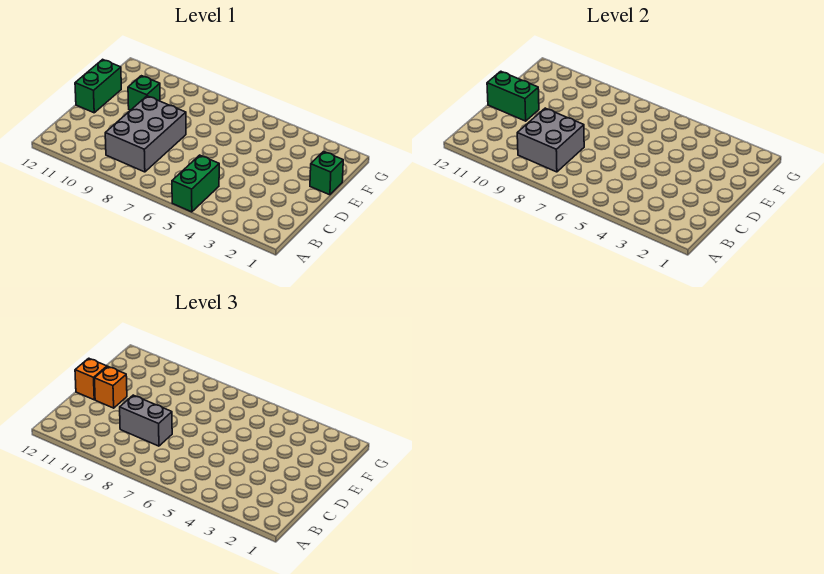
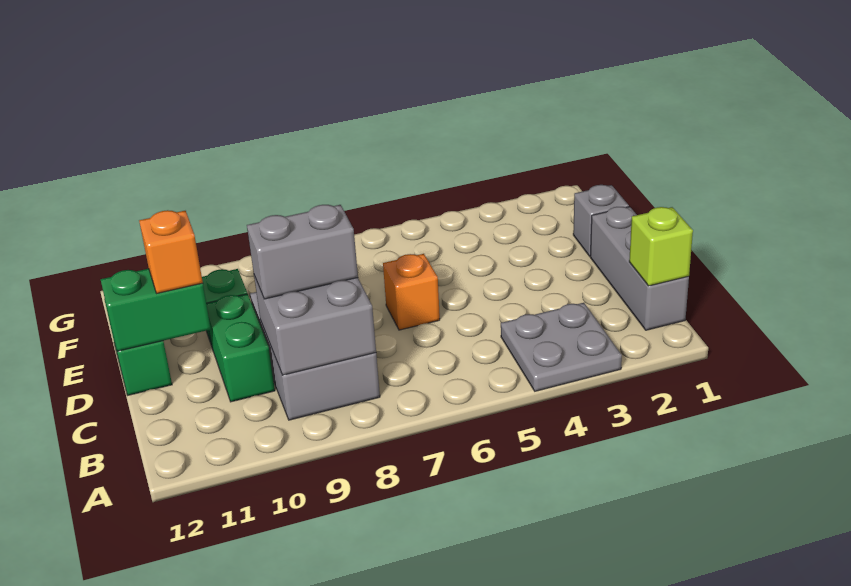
none -> grey 2x2 plate [501,303,622,391]
green 1x2 brick [172,155,219,212] -> green 1x2 brick moved to [206,294,275,402]
none -> grey 1x3 brick [590,207,689,330]
none -> lime 1x1 brick [629,207,693,286]
orange 1x1 brick [75,358,107,400] -> orange 1x1 brick moved to [383,254,440,330]
green 1x1 brick [310,152,343,195] -> grey 1x1 brick [573,185,629,256]

